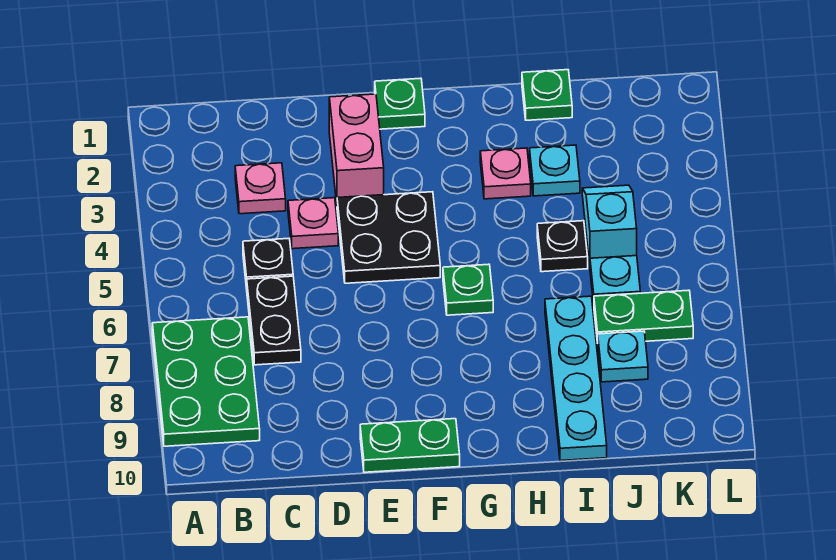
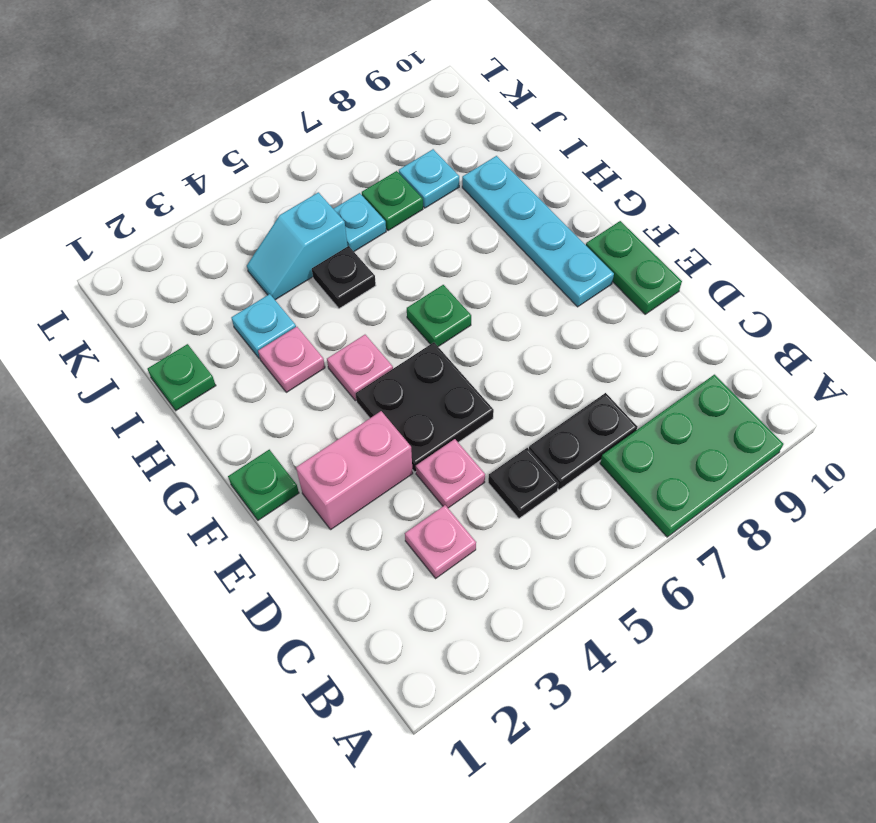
none -> pink 1x1 plate [327,335,393,401]
cyan 1x4 plate [545,296,607,461] -> cyan 1x4 plate turned to [462,156,614,307]
green 1x2 plate [594,290,693,343] -> green 1x1 plate [362,171,423,231]

